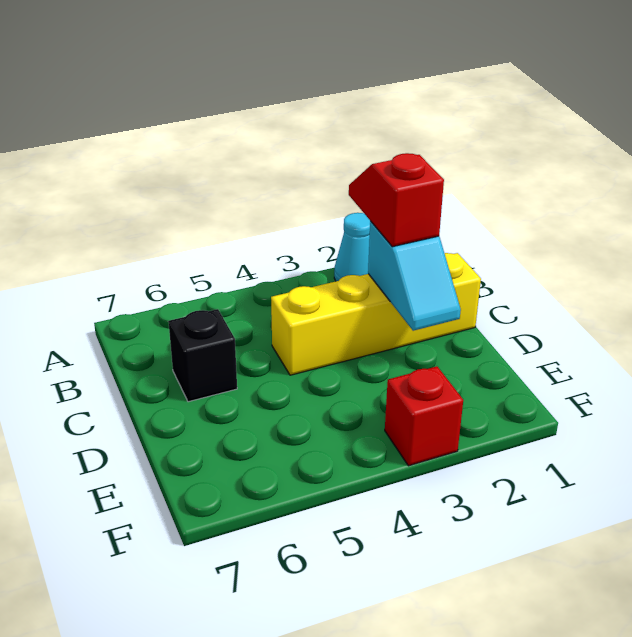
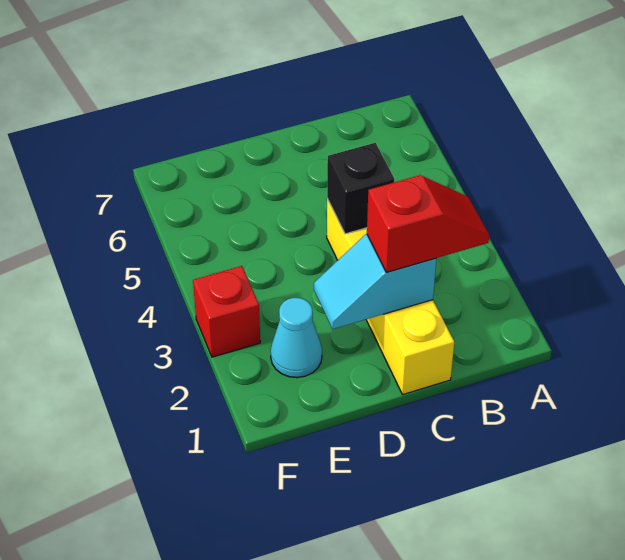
cyan 1x1 cone [334,213,370,281] -> cyan 1x1 cone moved to [271,298,322,378]
black 1x1 brick [168,309,237,402] -> black 1x1 brick moved to [327,143,394,234]

